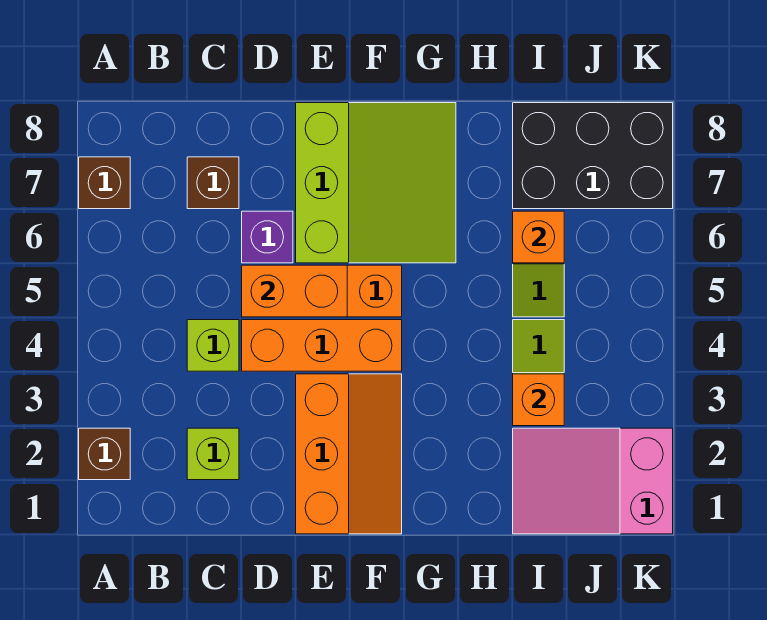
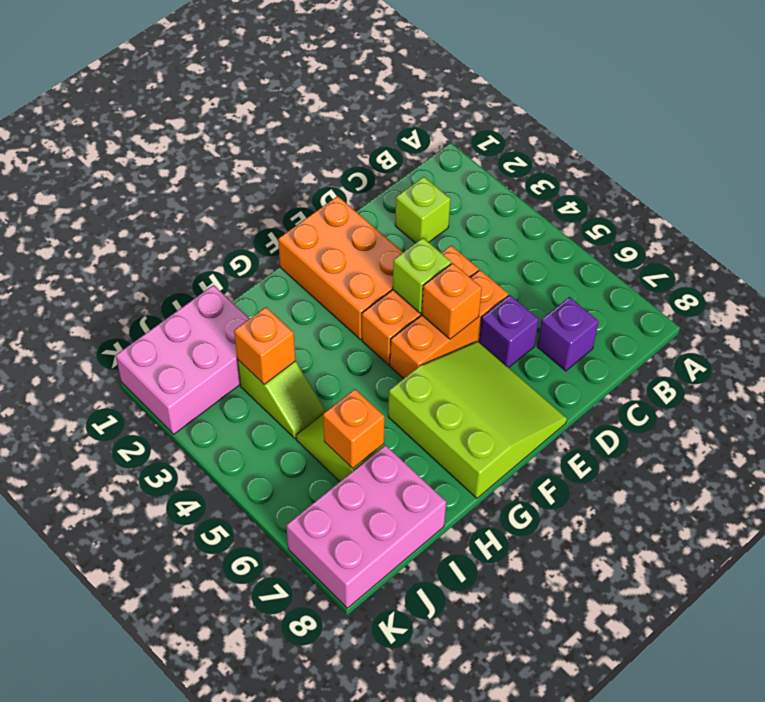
brown 1x1 brick [79,428,130,480] -> none
brown 1x1 brick [79,157,130,209] -> none
lime 1x1 brick [187,320,239,371] -> lime 1x1 brick moved to [393,238,451,314]
brown 1x1 brick [187,157,239,209] -> purple 1x1 brick [537,297,599,371]
orange 1x2 brick [242,265,347,317] -> orange 1x1 brick [422,263,482,339]
orange 2x3 slope [296,374,402,534] -> orange 2x3 brick [278,196,403,339]
lime 3x3 slope [296,103,456,263] -> lime 3x3 slope turned to [388,341,567,498]
pink 2x3 slope [513,428,673,534] -> pink 2x3 brick [116,285,250,434]
black 2x3 brick [513,103,673,209] -> pink 2x3 brick [286,445,446,608]

